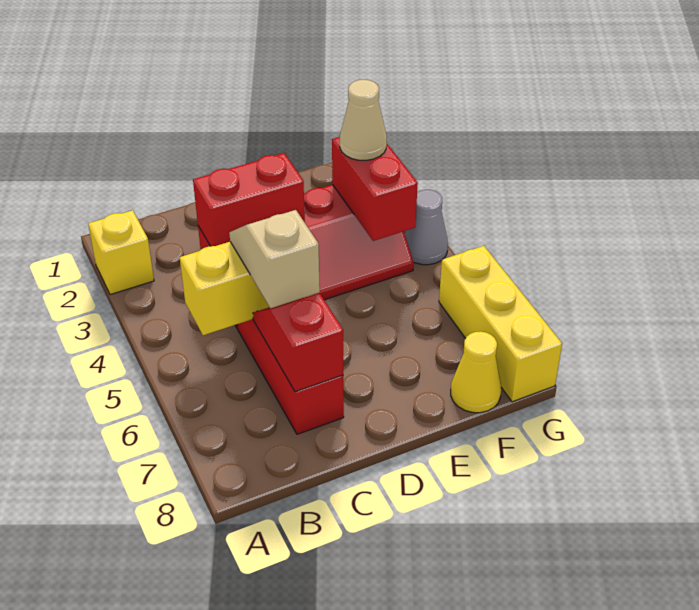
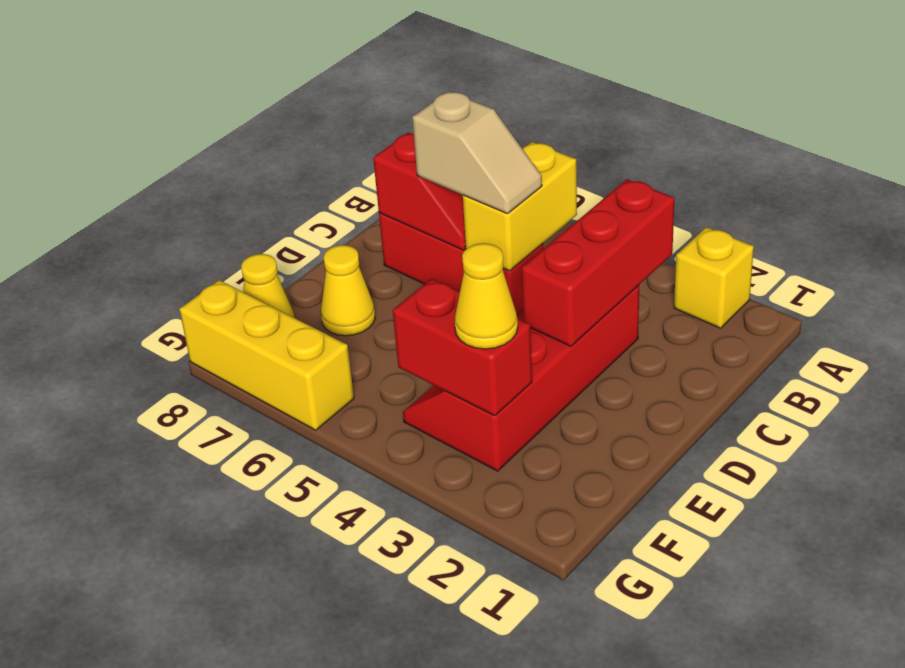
red 1x2 brick [193,153,305,246] -> red 1x3 brick [522,179,675,346]
none -> yellow 1x1 cone [321,245,375,336]
tan 1x1 cone [340,80,387,160] -> yellow 1x1 cone [455,243,518,349]
grey 1x1 cone [405,190,448,265] -> none

